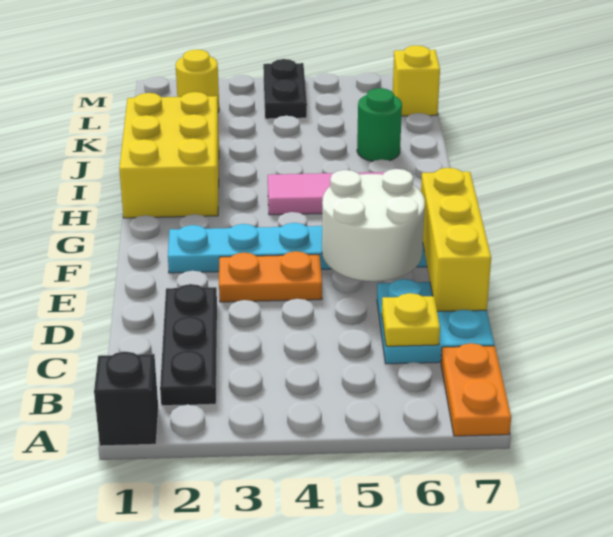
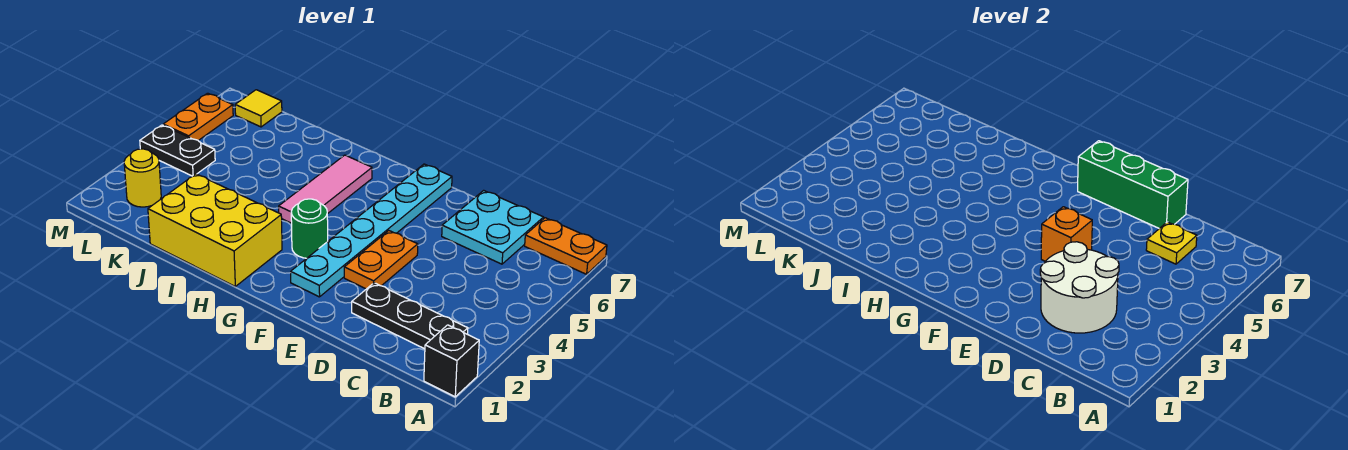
yellow 1x3 brick [421,168,491,312] -> green 1x3 brick [1078,141,1188,229]
none -> orange 1x1 brick [1041,207,1092,261]
white 2x2 round brick [322,169,425,281] -> white 2x2 round brick moved to [1040,242,1119,333]
green 1x1 round brick [357,88,402,161] -> green 1x1 round brick moved to [291,199,328,258]
yellow 1x1 brick [393,45,440,116] -> yellow 1x1 tile [235,90,282,127]
none -> orange 1x2 plate [163,93,233,140]

